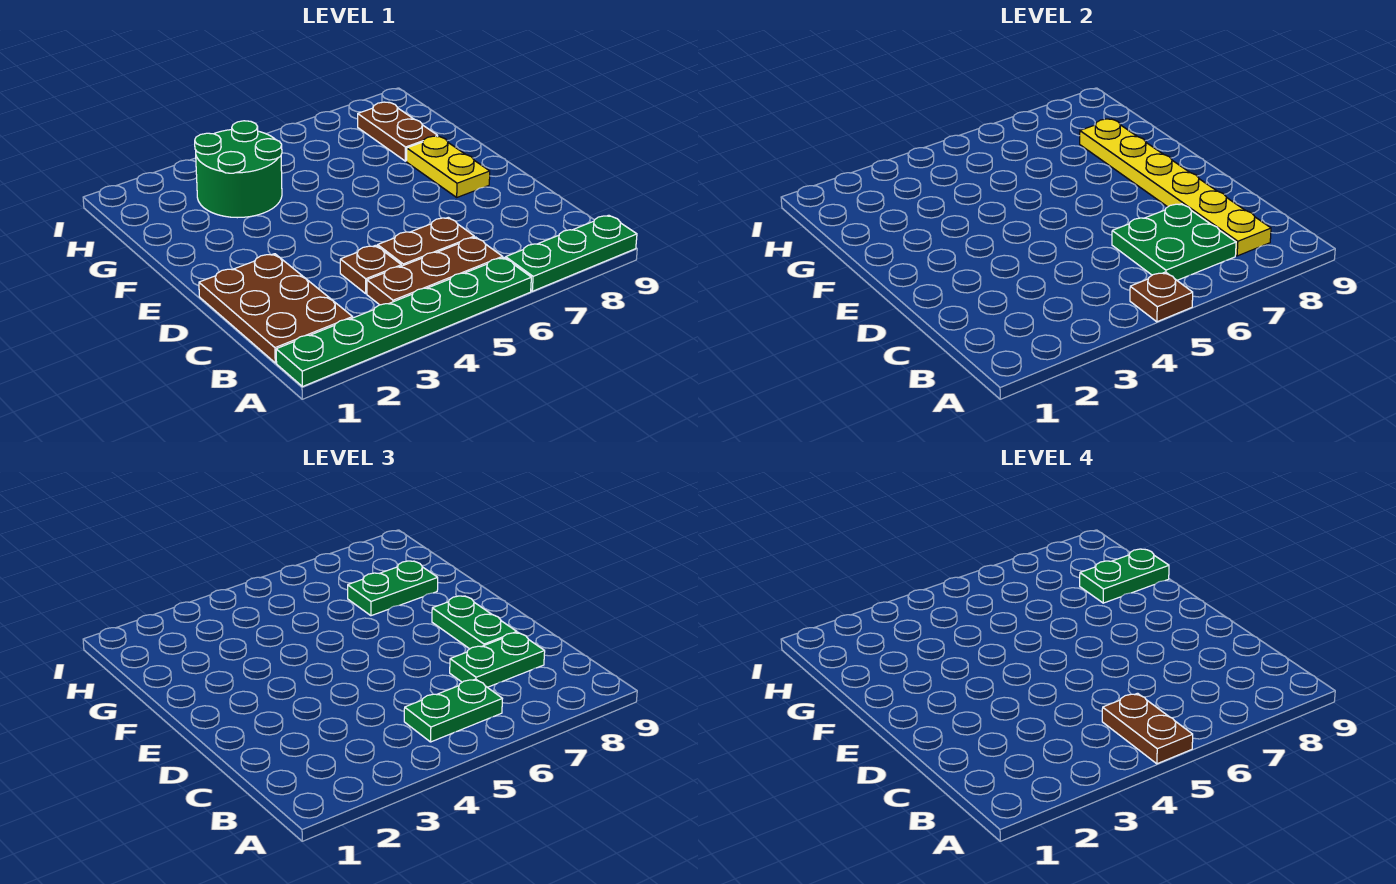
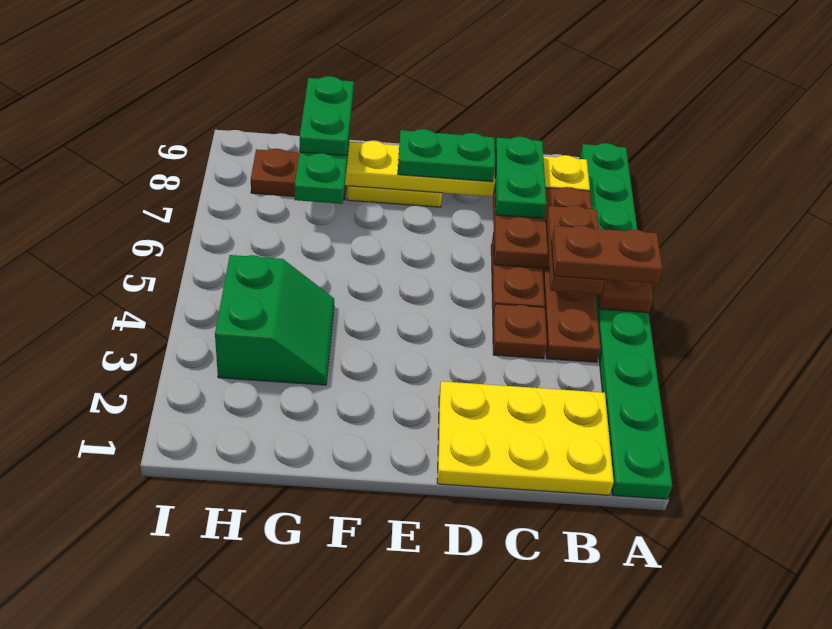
brown 2x3 plate [199,254,353,363] -> yellow 2x3 plate [437,381,614,495]
green 1x2 plate [404,679,502,742] -> brown 1x2 plate [546,206,604,294]
green 2x2 plate [1112,204,1236,280] -> brown 2x2 plate [493,187,592,269]
green 2x2 round brick [195,121,282,218] -> green 2x2 slope [215,255,334,385]

